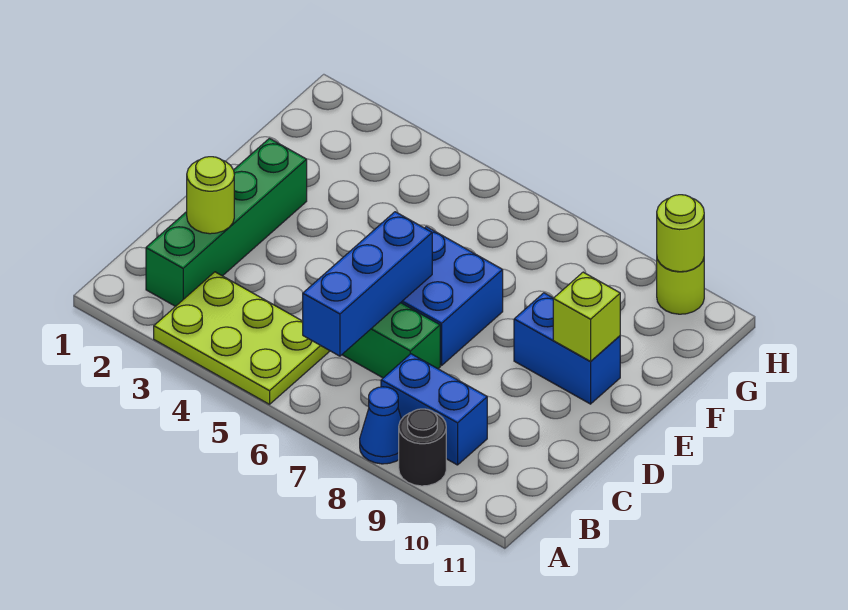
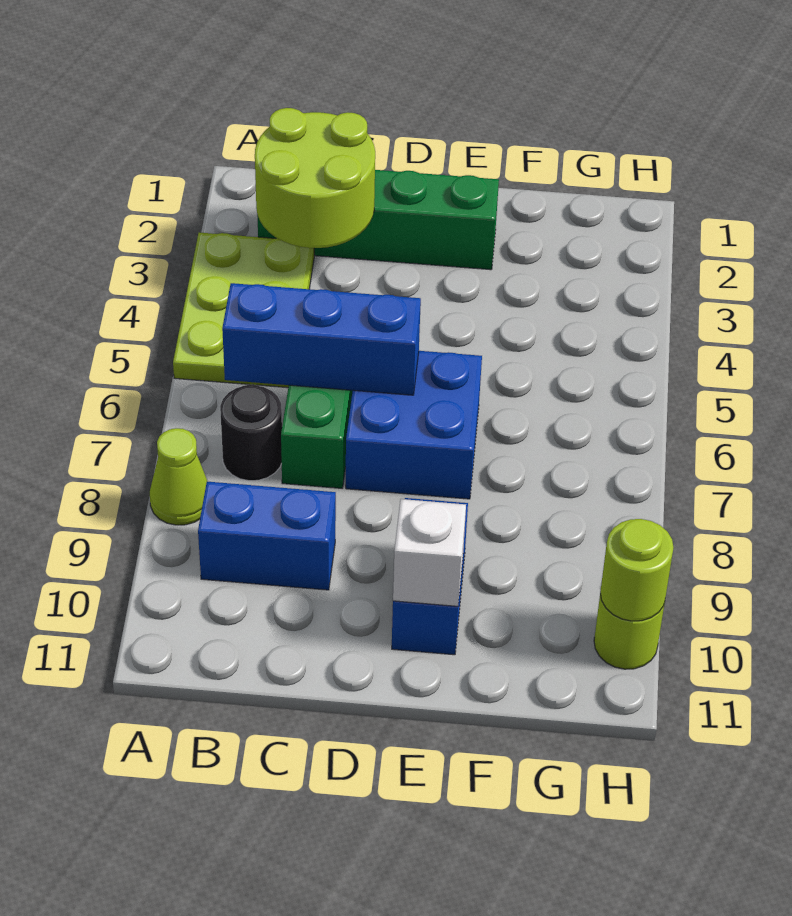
blue 1x1 cone [360,387,402,464] -> lime 1x1 cone [150,428,208,525]
black 1x1 round brick [399,409,446,486] -> black 1x1 round brick moved to [220,385,282,481]
blue 1x2 brick [381,354,487,465] -> blue 1x2 brick turned to [198,482,336,590]
lime 1x1 round brick [187,157,234,234] -> lime 2x2 round brick [255,108,375,248]
lime 1x1 brick [553,272,620,362] -> white 1x1 brick [393,499,466,606]

